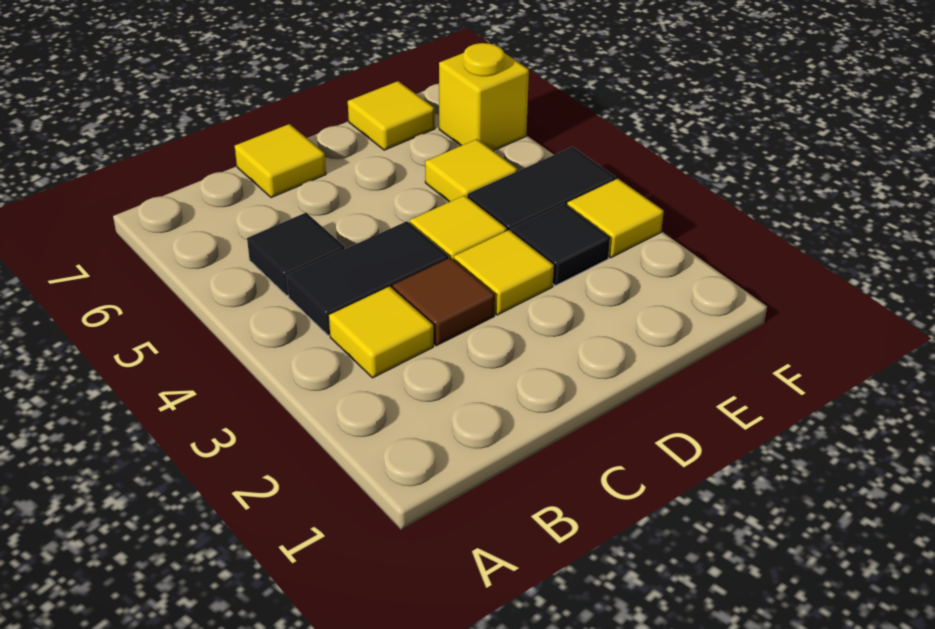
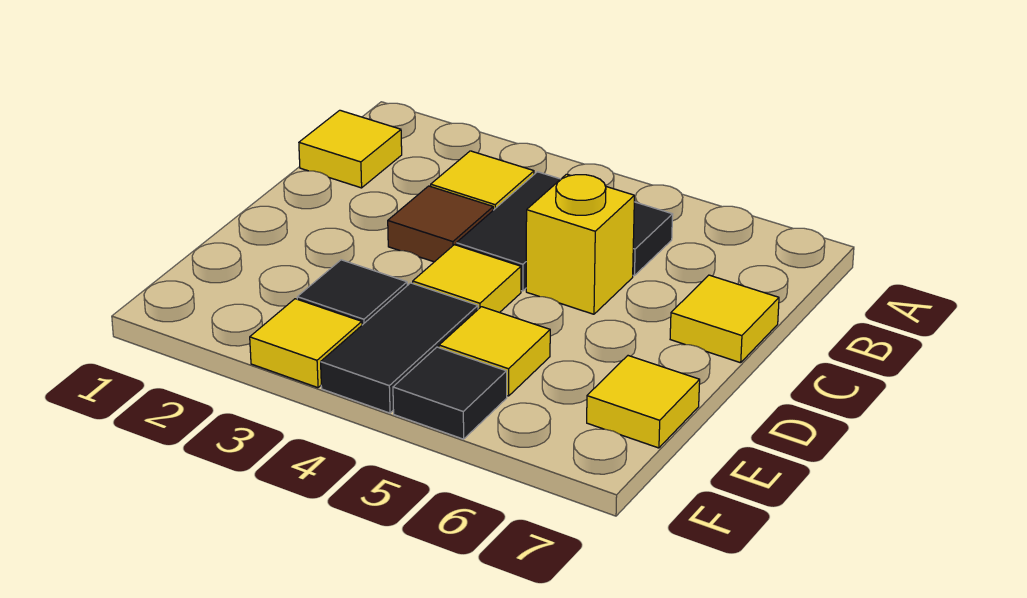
yellow 1x1 tile [454,230,554,315] -> yellow 1x1 tile moved to [299,110,402,188]
none -> black 1x1 tile [393,347,507,439]
yellow 1x1 brick [439,43,529,151] -> yellow 1x1 brick moved to [526,174,634,314]

